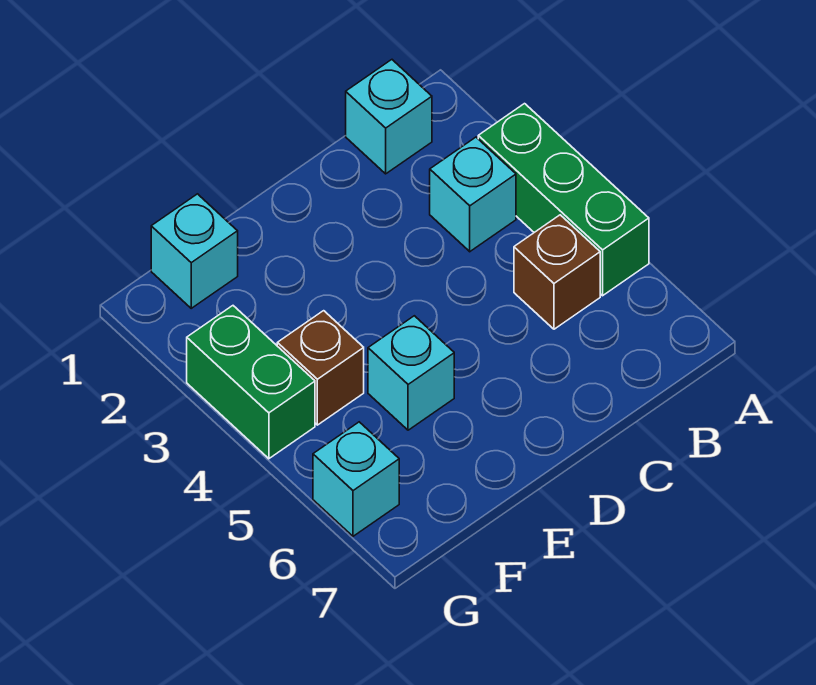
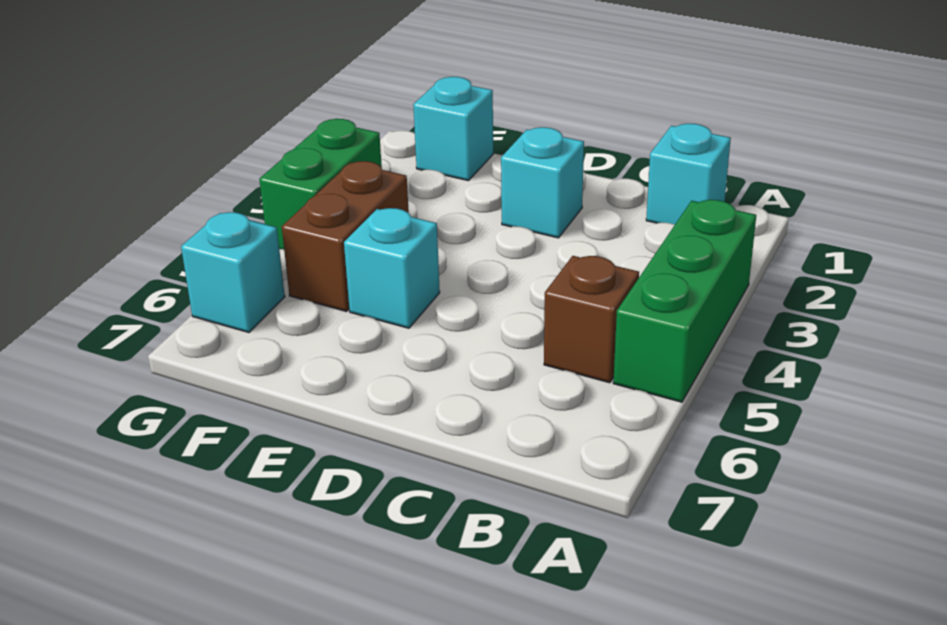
cyan 1x1 brick [430,137,516,252] -> cyan 1x1 brick moved to [501,127,584,238]
brown 1x1 brick [277,311,364,425] -> brown 1x2 brick [282,161,409,311]

